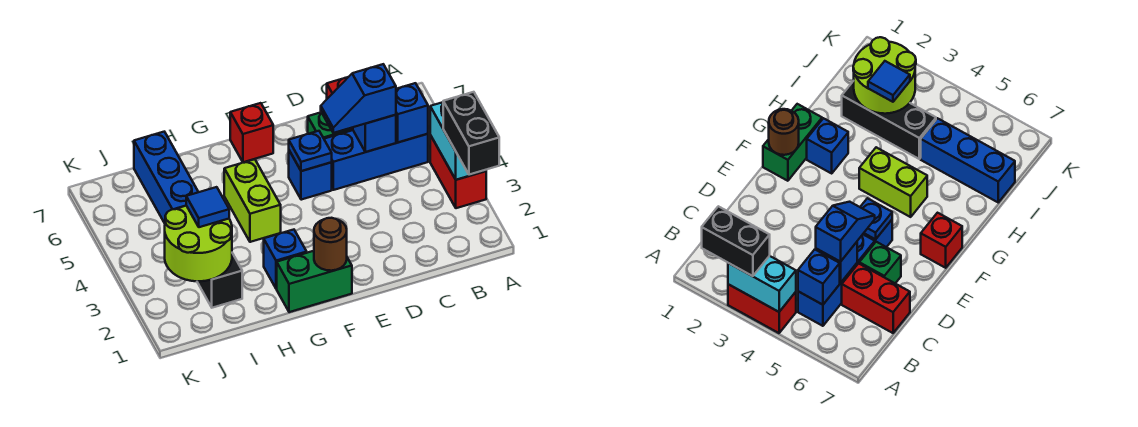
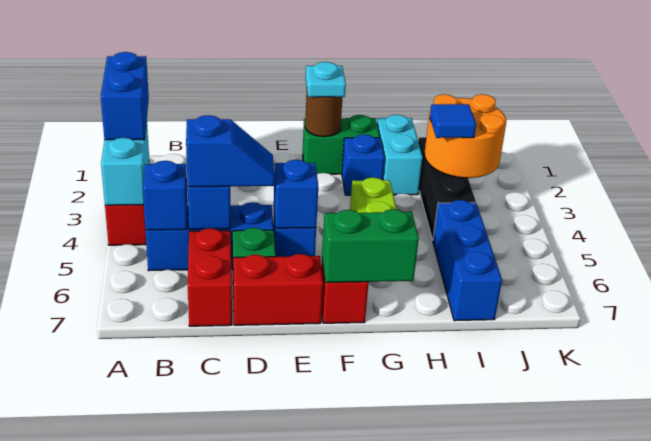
black 1x2 brick [443,92,499,175] -> blue 1x2 brick [101,52,149,140]
none -> red 1x2 brick [233,254,323,325]
blue 1x1 plate [289,131,332,171] -> blue 1x1 brick [274,159,318,228]
none -> cyan 1x1 plate [306,62,346,97]
none -> green 1x2 brick [322,209,419,282]
none -> cyan 1x2 brick [377,115,423,195]
lime 2x2 round brick [165,206,232,281] -> orange 2x2 round brick [424,94,506,178]

